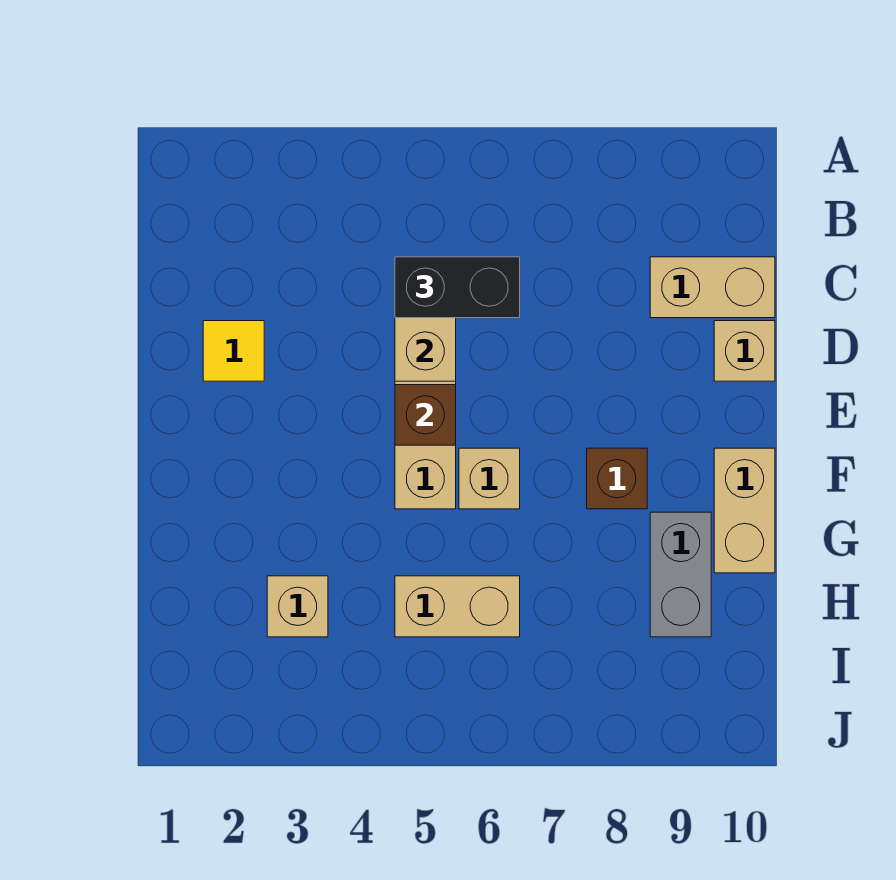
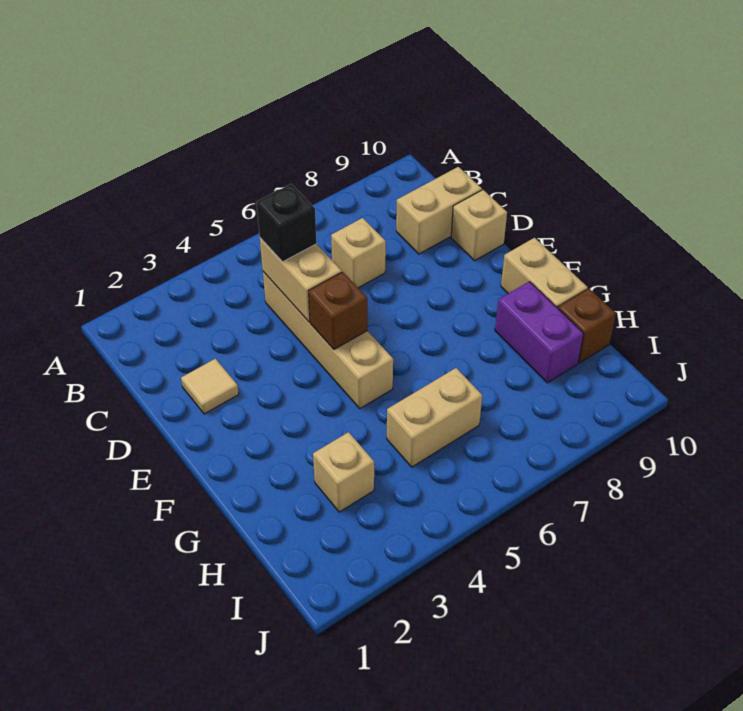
black 1x2 brick [395,257,520,318] -> black 1x1 brick [256,184,317,262]
yellow 1x1 tile [203,321,264,381] -> tan 1x1 tile [181,359,239,414]
tan 1x1 brick [459,448,520,509] -> tan 1x1 brick moved to [331,218,386,288]
brown 1x1 brick [587,448,647,509] -> brown 1x1 brick moved to [558,289,616,363]
grey 1x2 brick [650,512,711,637] -> purple 1x2 brick [495,281,584,383]

